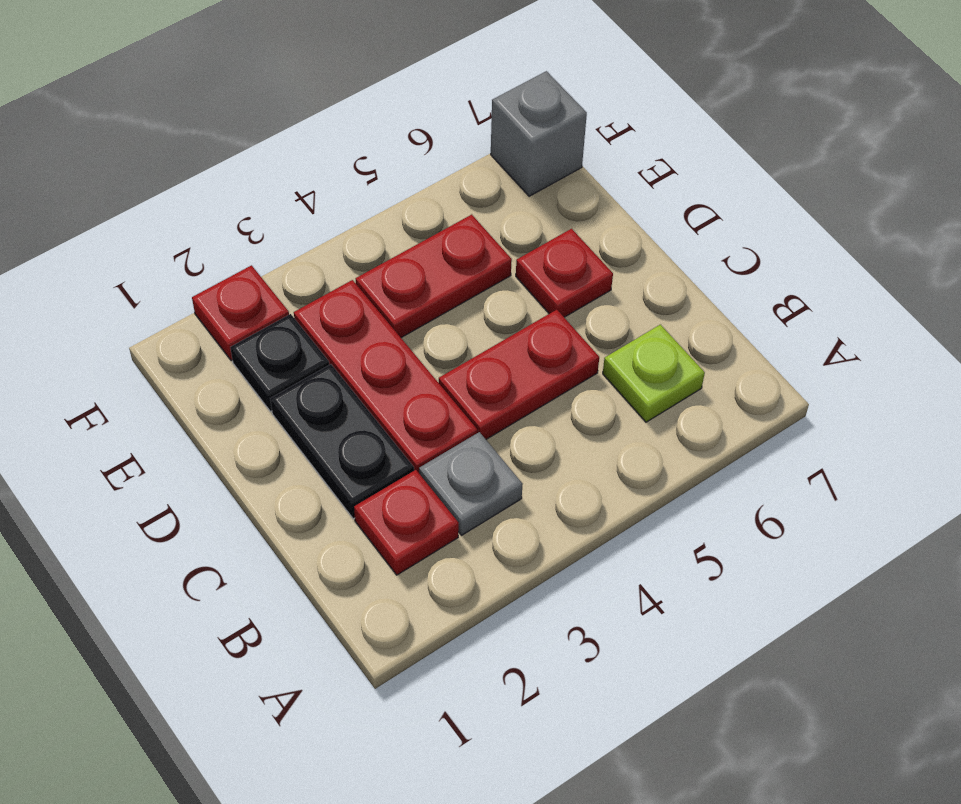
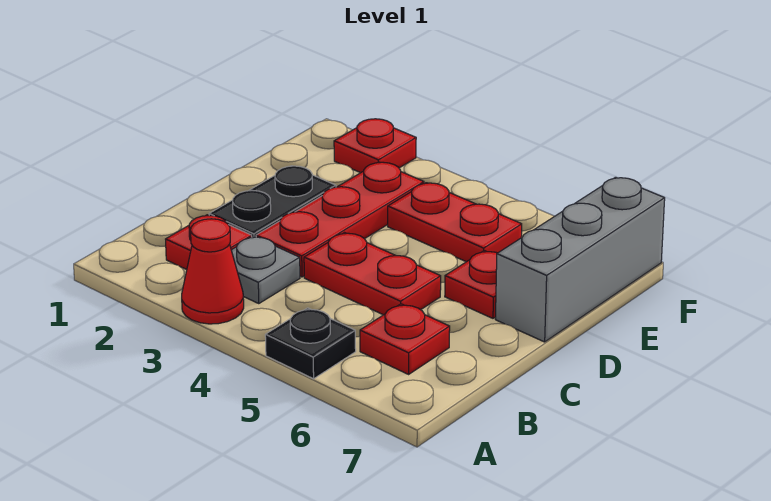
none -> red 1x1 cone [182,219,244,324]
lime 1x1 plate [603,325,705,422] -> red 1x1 plate [360,304,450,374]
black 1x1 plate [230,314,329,411] -> black 1x1 plate moved to [265,308,356,379]
grey 1x1 brick [491,71,587,196] -> grey 1x3 brick [495,177,665,342]

